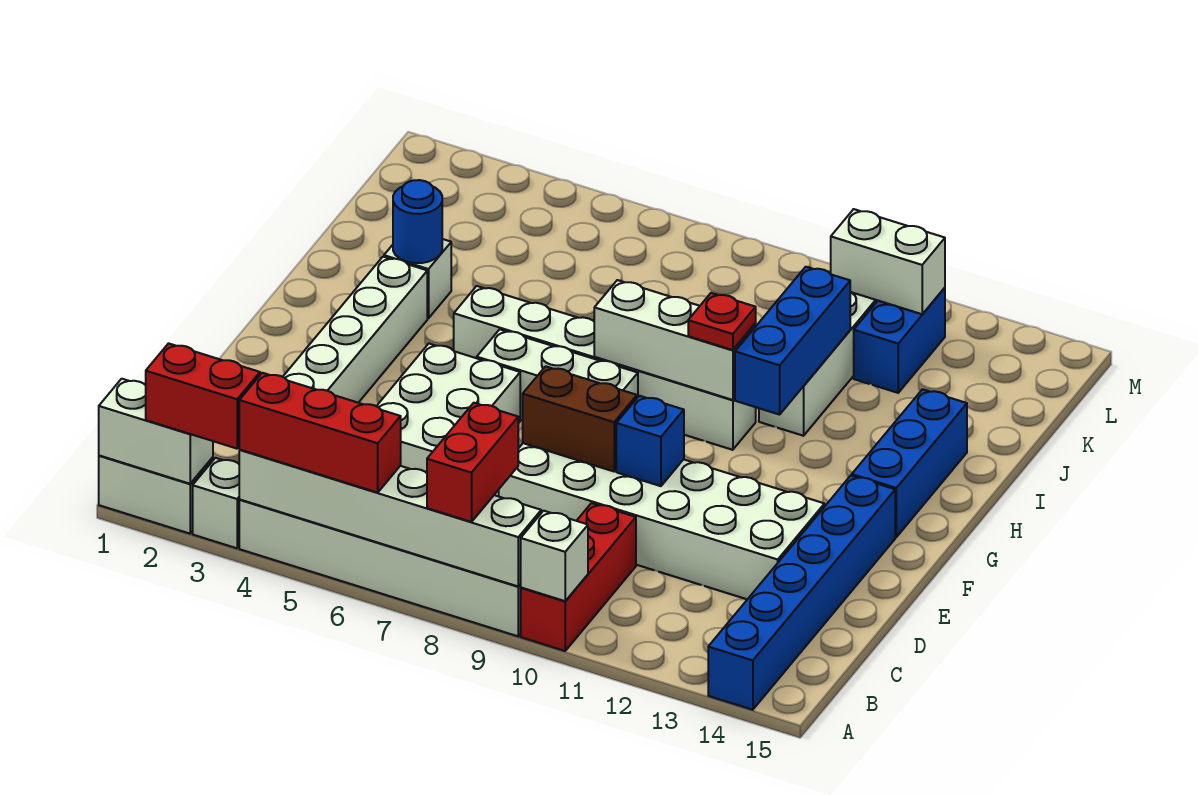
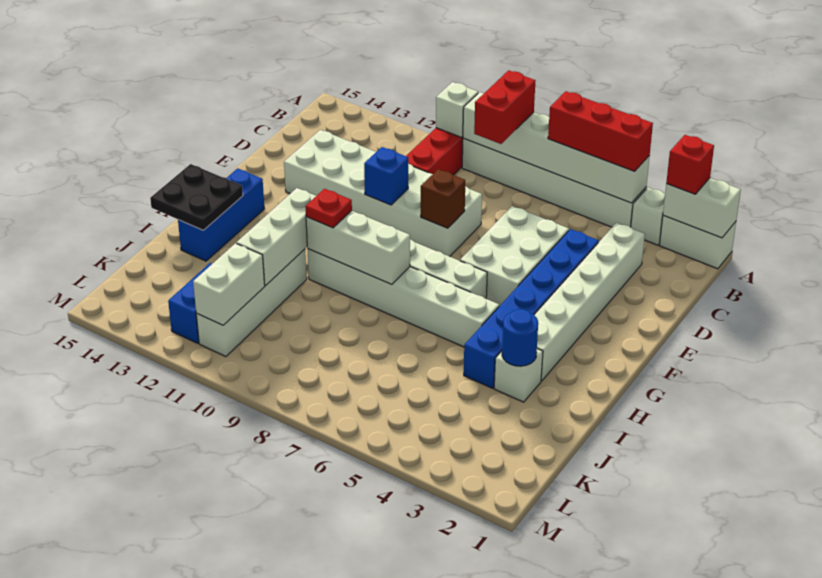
red 1x2 brick [146,343,260,449] -> red 1x1 brick [666,135,714,194]
blue 1x6 brick [708,476,895,710] -> blue 1x6 brick moved to [464,229,599,388]
brown 1x2 brick [523,366,637,471] -> brown 1x1 brick [421,169,465,228]
blue 1x3 brick [735,267,850,415] -> white 1x3 brick [236,188,316,286]
none -> black 2x2 plate [150,164,243,230]
white 1x2 brick [831,209,945,314] -> white 1x2 brick turned to [193,243,265,325]

